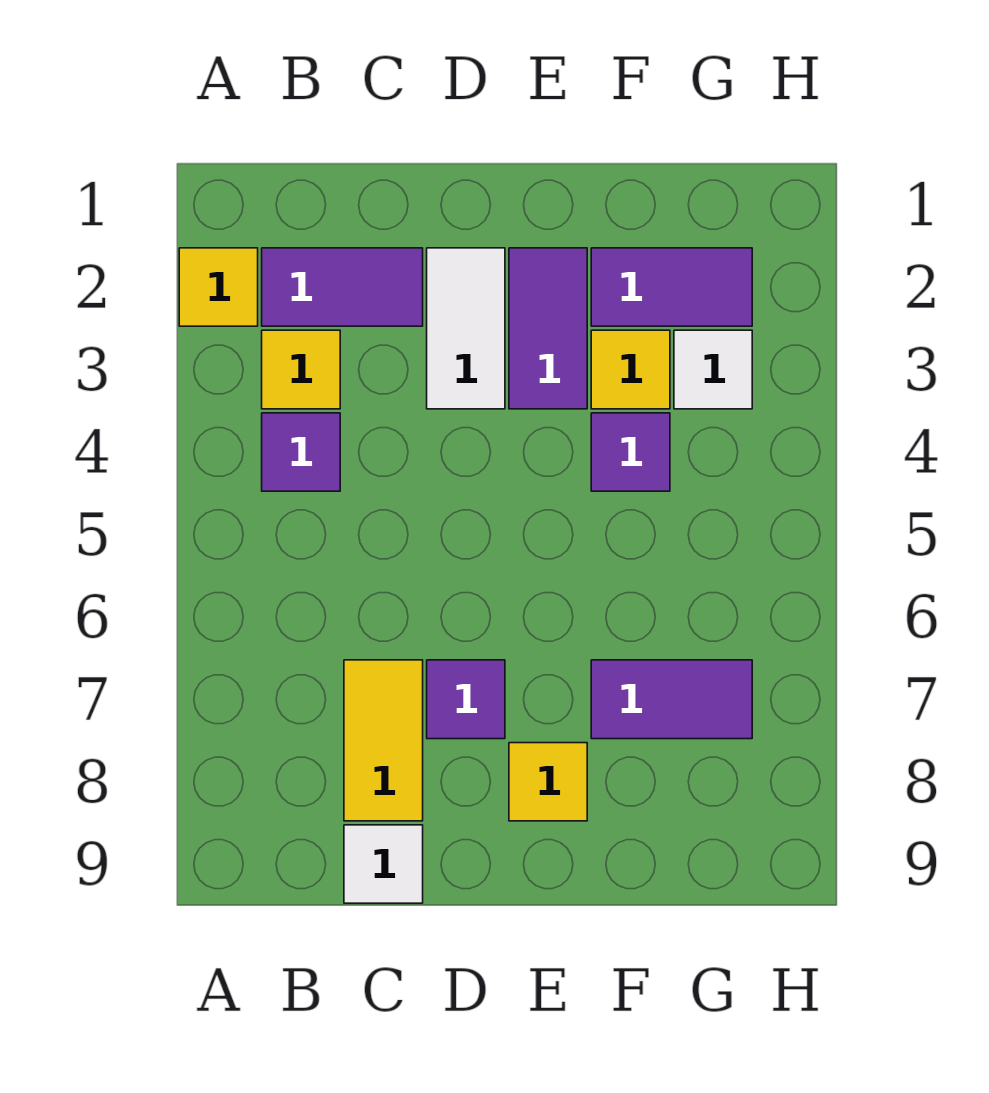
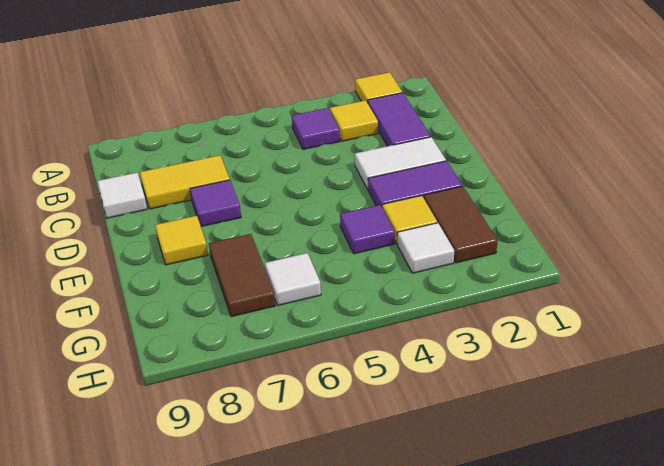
purple 1x2 tile [591,248,752,326] -> brown 1x2 tile [424,186,498,263]
purple 1x2 tile [591,660,752,739] -> brown 1x2 tile [209,234,275,317]
none -> white 1x1 tile [265,253,321,305]

